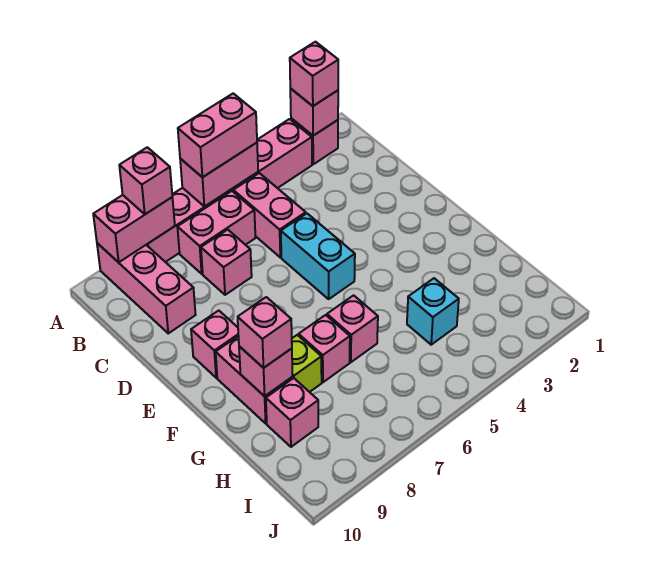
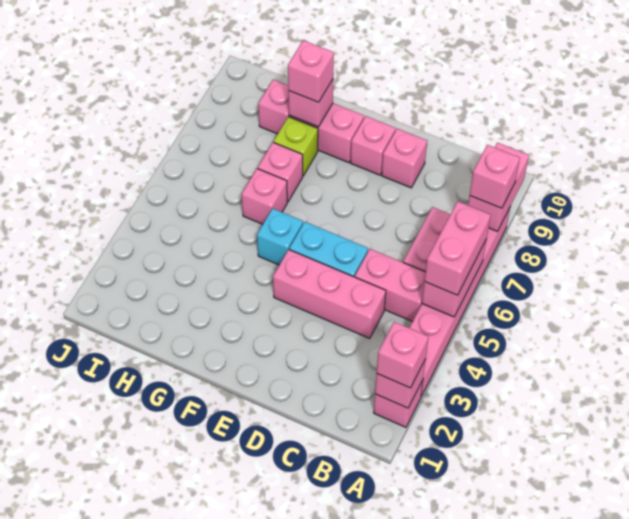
pink 1x3 brick [97,243,196,333] -> pink 1x3 brick moved to [273,250,386,338]
pink 1x1 brick [201,230,252,295] -> pink 1x1 brick moved to [382,129,427,188]
cyan 1x1 brick [407,278,459,345] -> cyan 1x1 brick moved to [257,208,303,265]

